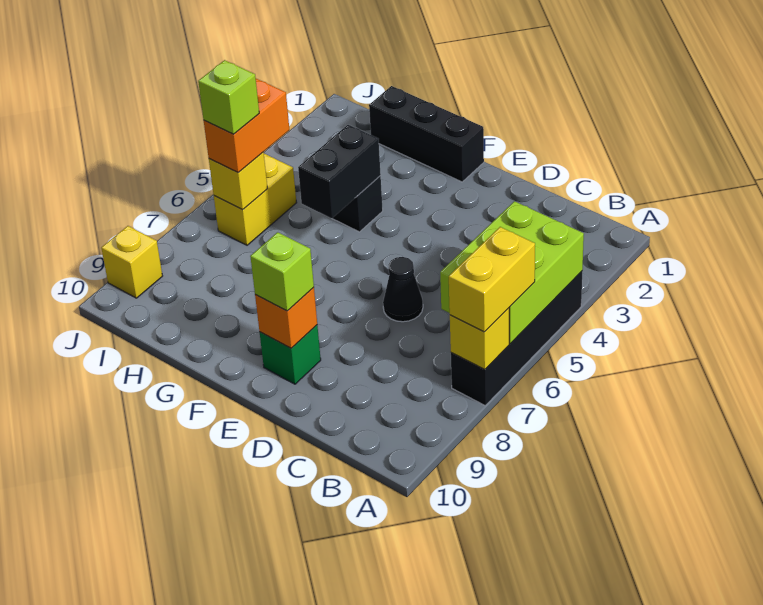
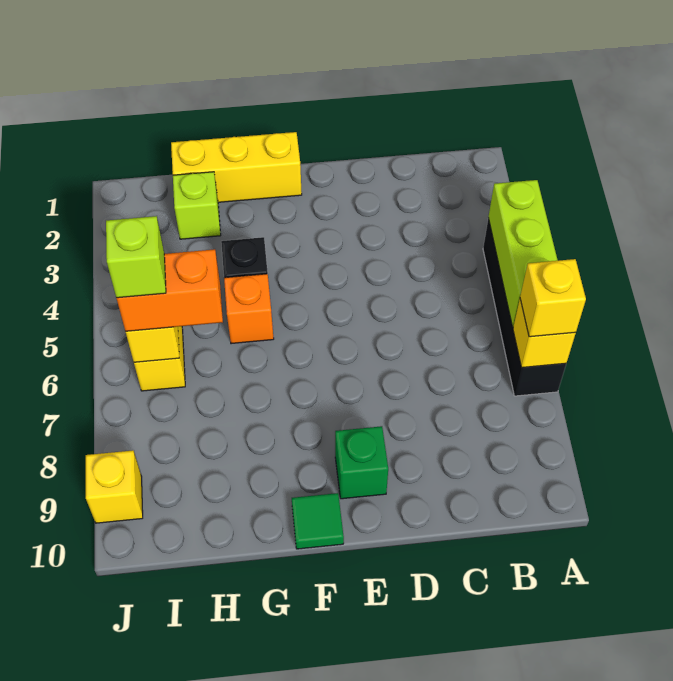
lime 2x3 brick [440,201,584,344] -> lime 1x3 brick [488,180,558,327]
yellow 1x2 brick [449,227,535,332] -> yellow 1x1 brick [520,259,586,337]
black 1x1 cone [383,257,423,322] -> none
orange 1x1 brick [255,287,317,348] -> orange 1x1 brick moved to [224,274,274,344]
lime 1x1 brick [250,232,314,311] -> lime 1x1 brick moved to [173,172,221,239]
black 1x3 brick [369,86,484,182] -> yellow 1x3 brick [171,132,302,202]
none -> green 1x1 tile [292,493,344,549]
black 1x2 brick [298,125,381,218] -> none
orange 1x2 brick [204,79,289,173] -> orange 1x2 brick turned to [116,249,223,331]

